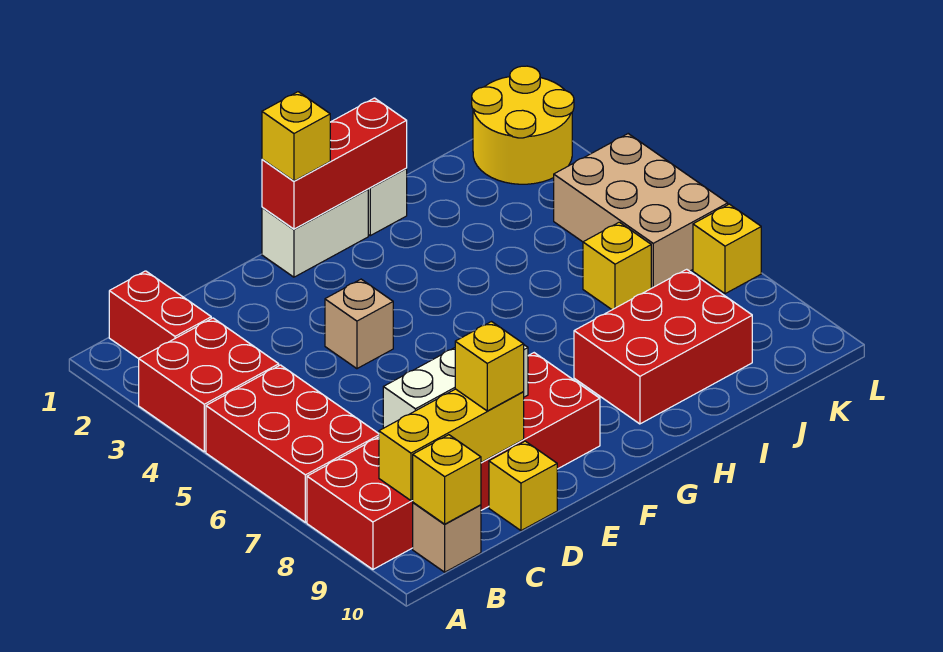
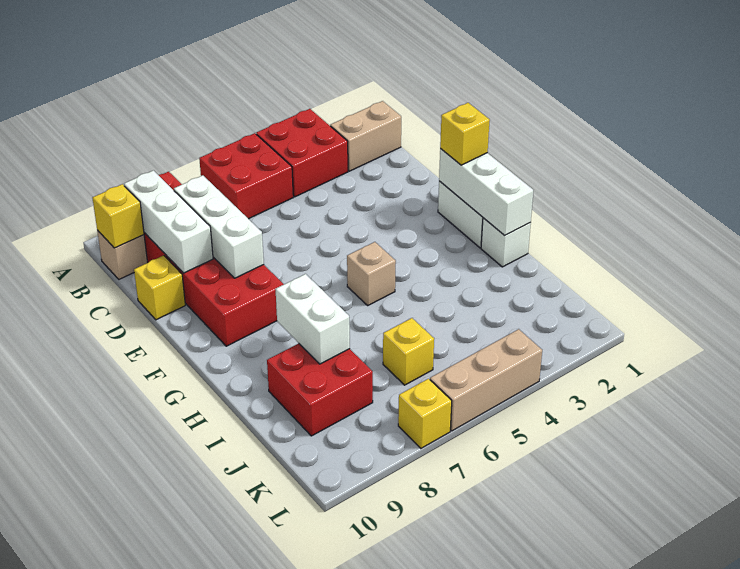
red 2x3 brick [206,365,379,522] -> red 2x2 brick [199,133,293,219]
red 1x2 brick [109,271,211,359] -> tan 1x2 brick [330,101,401,171]
yellow 1x3 brick [379,389,524,501] -> white 1x3 brick [124,170,213,273]
yellow 1x1 brick [455,322,524,411] -> none
tan 1x1 brick [325,279,393,369] -> tan 1x1 brick moved to [347,242,396,305]
red 1x3 brick [262,98,407,229] -> white 1x3 brick [439,149,533,236]
red 2x3 brick [574,269,752,424] -> red 2x2 brick [267,344,373,436]
none -> white 1x2 brick [275,274,350,364]
yellow 2x2 round brick [472,66,574,184] -> none
tan 2x3 brick [554,134,728,288] -> tan 1x3 brick [430,329,542,431]

